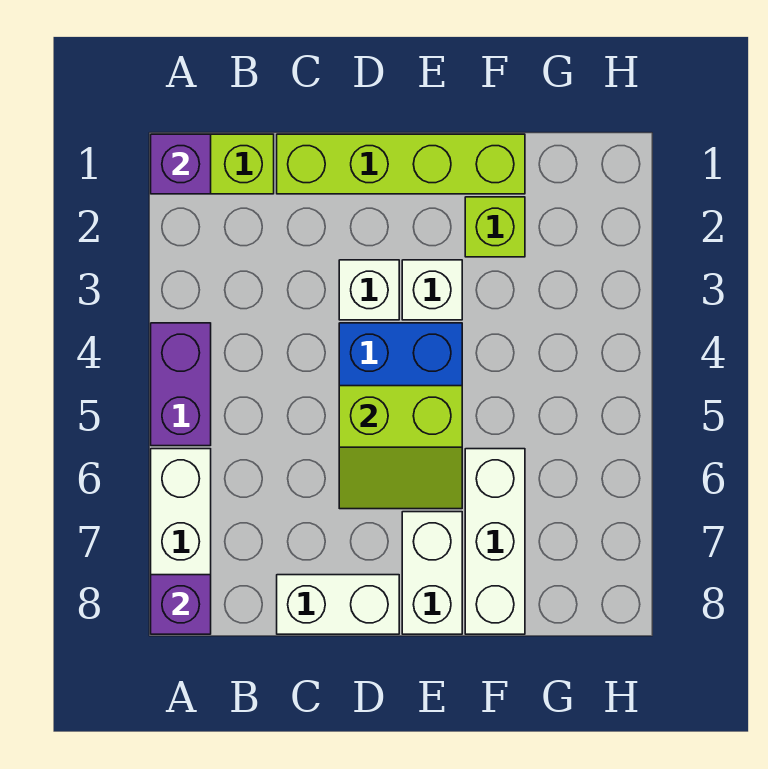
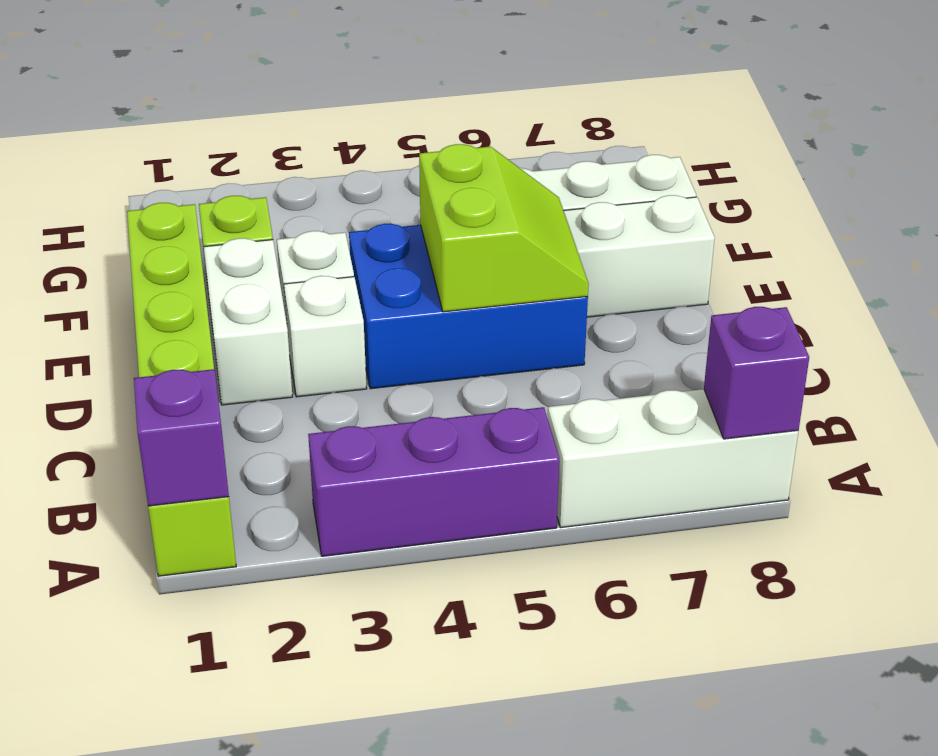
purple 1x2 brick [151,323,211,446] -> purple 1x3 brick [308,407,559,556]
white 1x2 brick [277,575,399,634] -> white 1x2 brick moved to [204,238,293,405]

